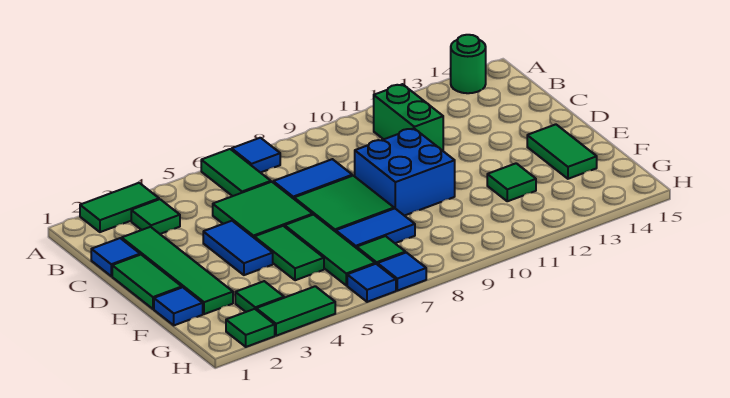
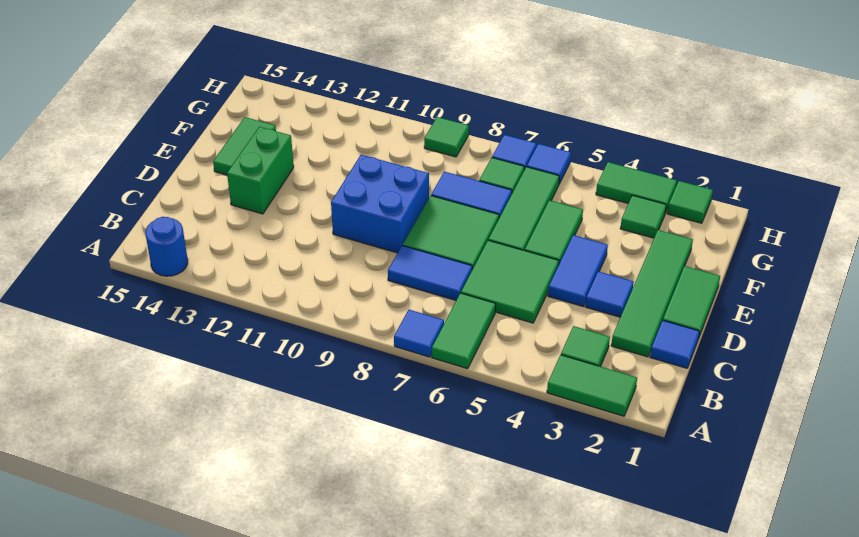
green 1x1 round brick [451,35,486,93] -> blue 1x1 round brick [145,217,188,276]
green 1x2 brick [374,84,443,151] -> green 1x2 brick moved to [227,127,294,214]
blue 1x1 tile [154,287,203,325] -> blue 1x1 tile moved to [585,271,634,317]
green 1x1 tile [487,163,536,201] -> green 1x1 tile moved to [424,117,469,157]

